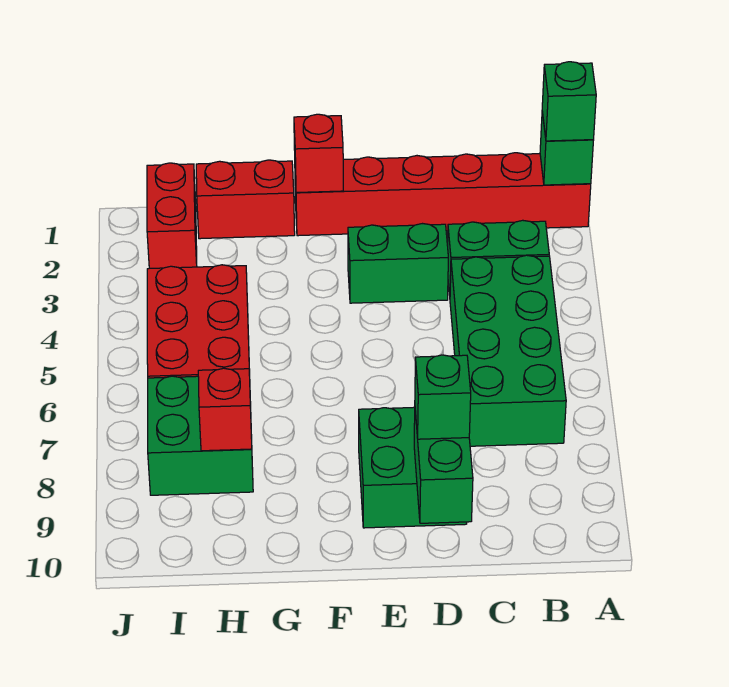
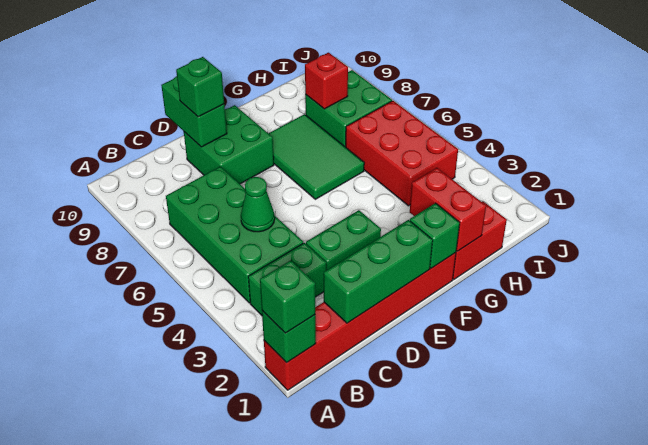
none -> green 1x3 brick [324,220,433,323]
none -> green 1x1 cone [241,177,275,232]
red 1x1 brick [294,114,343,193] -> green 1x1 brick [410,203,460,268]
none -> green 2x3 tile [268,114,364,199]
red 1x2 brick [147,163,197,268] -> red 1x2 brick moved to [410,168,486,251]

